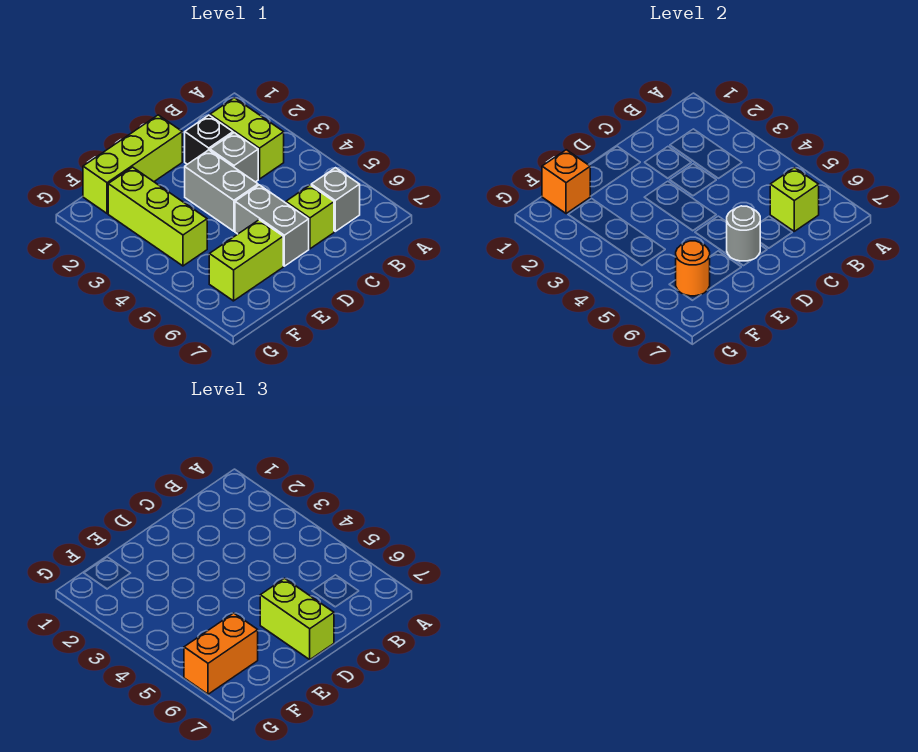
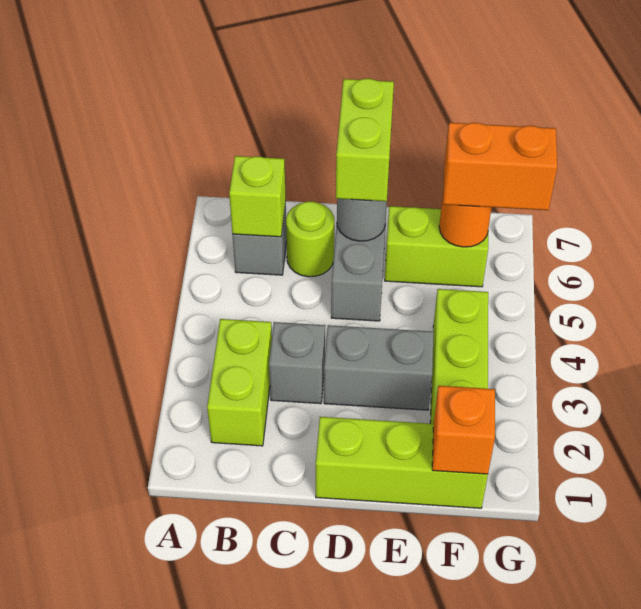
black 1x1 brick [185,115,233,164] -> none
lime 1x1 brick [286,185,334,249] -> lime 1x1 round brick [286,201,334,277]
grey 1x2 brick [185,150,258,231] -> grey 1x2 brick turned to [324,325,434,410]

